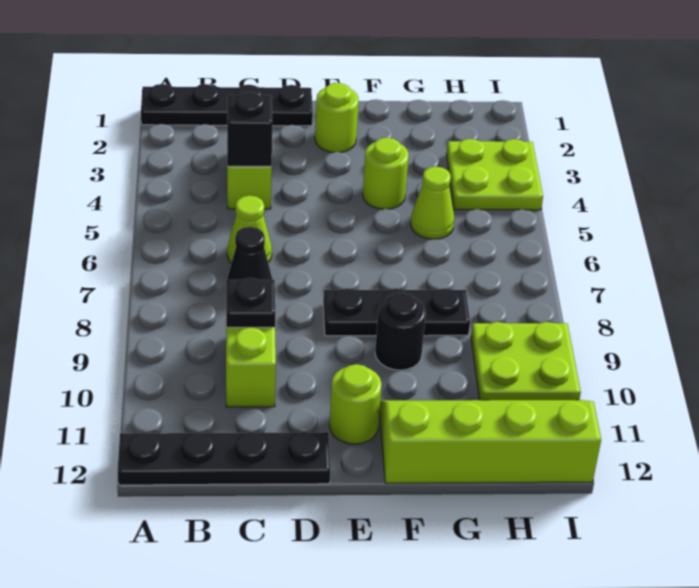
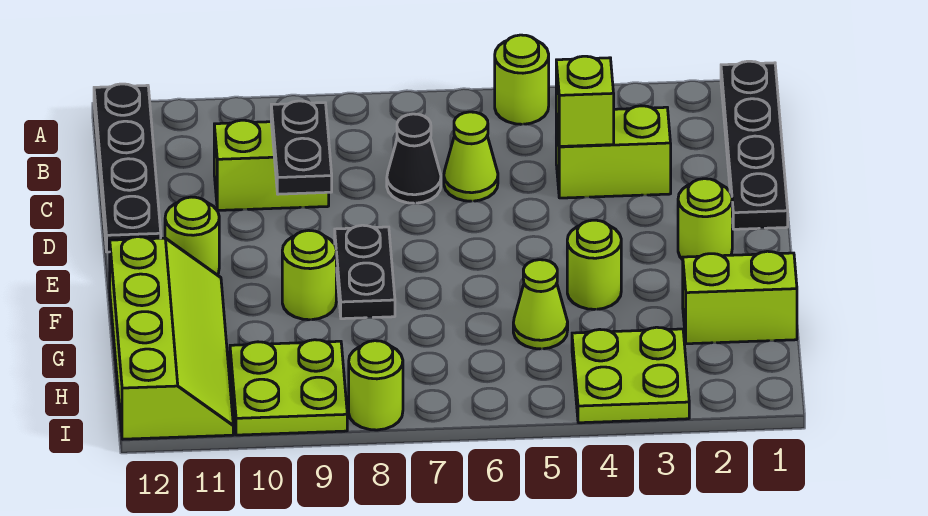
none -> lime 1x1 round brick [495,35,549,124]
black 1x1 brick [227,92,272,166] -> lime 1x1 brick [556,56,614,147]
black 1x1 plate [226,278,275,327] -> black 1x2 plate [271,101,332,194]
black 1x3 plate [323,288,470,336] -> black 1x2 plate [335,225,395,319]
black 1x1 round brick [375,293,426,370] -> lime 1x1 round brick [282,230,336,320]
none -> lime 1x2 brick [683,251,797,344]
none -> lime 1x1 round brick [349,341,403,430]

